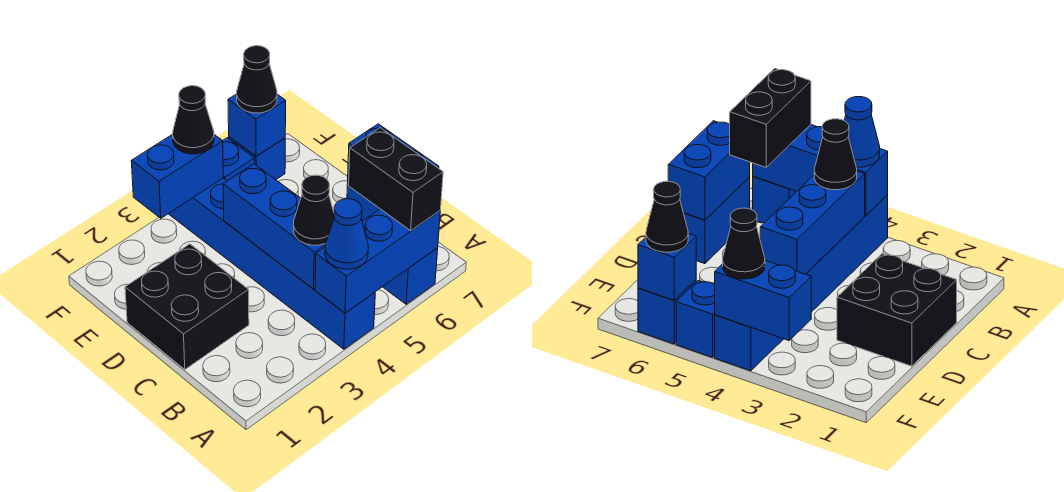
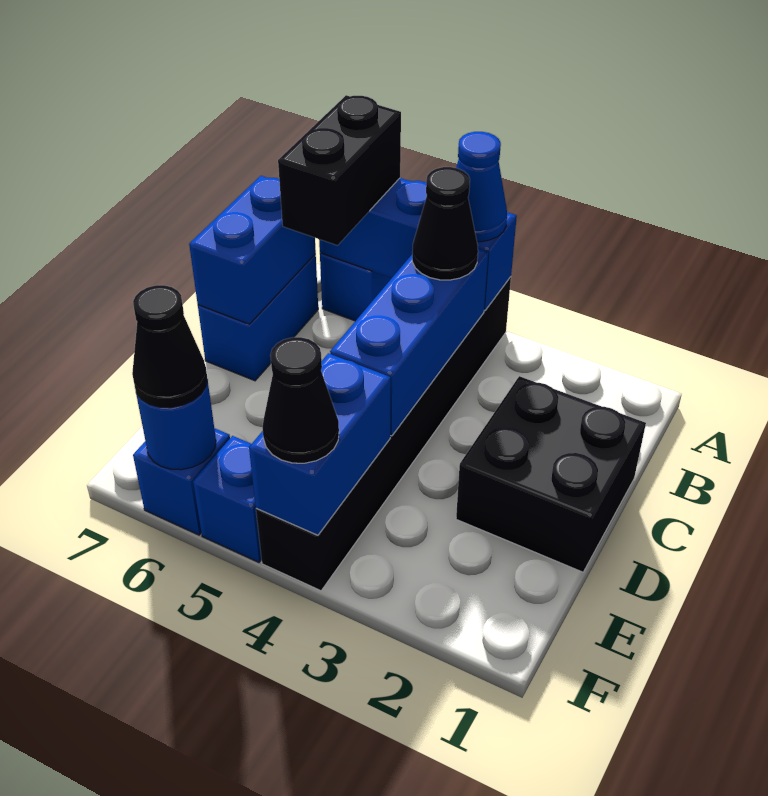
blue 1x6 brick [169,178,375,349] -> black 1x6 brick [256,277,511,591]
blue 1x2 brick [131,134,223,218] -> blue 1x2 brick turned to [249,353,391,535]
blue 1x1 brick [228,94,286,156] -> blue 1x1 round brick [136,380,216,470]

